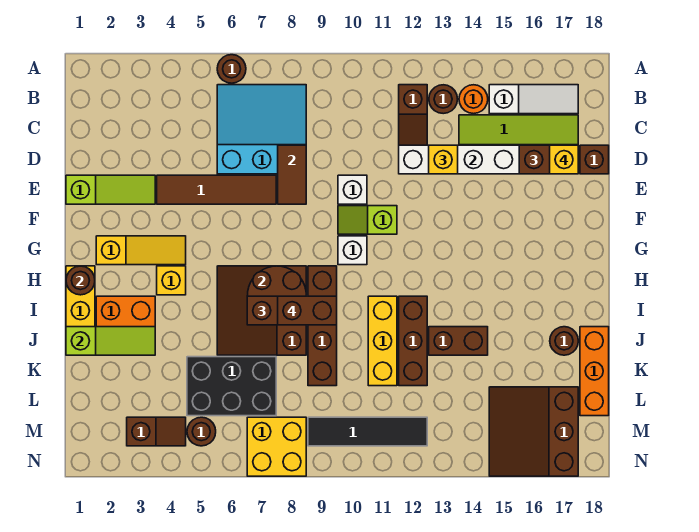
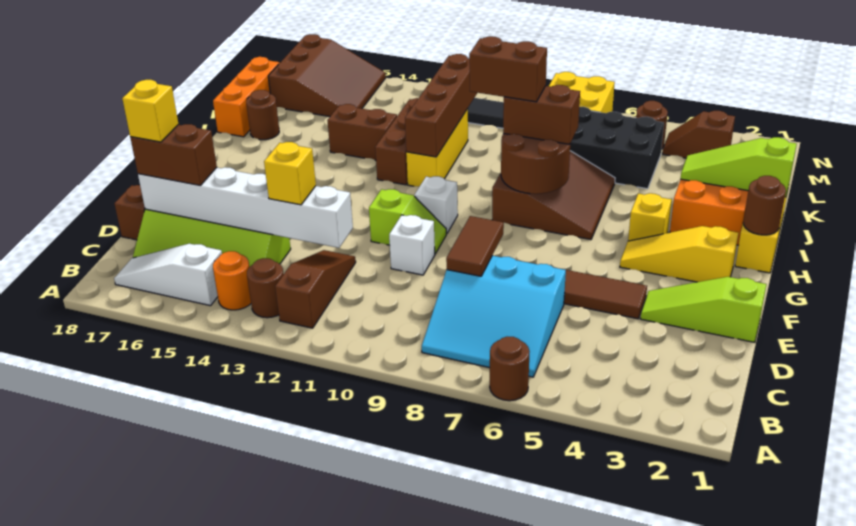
brown 1x4 brick [308,266,337,386] -> brown 1x4 brick moved to [405,54,477,157]

